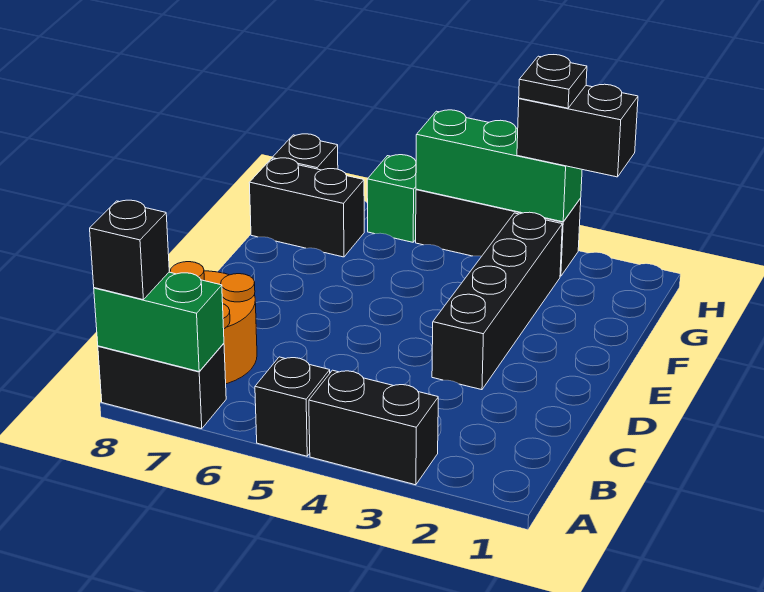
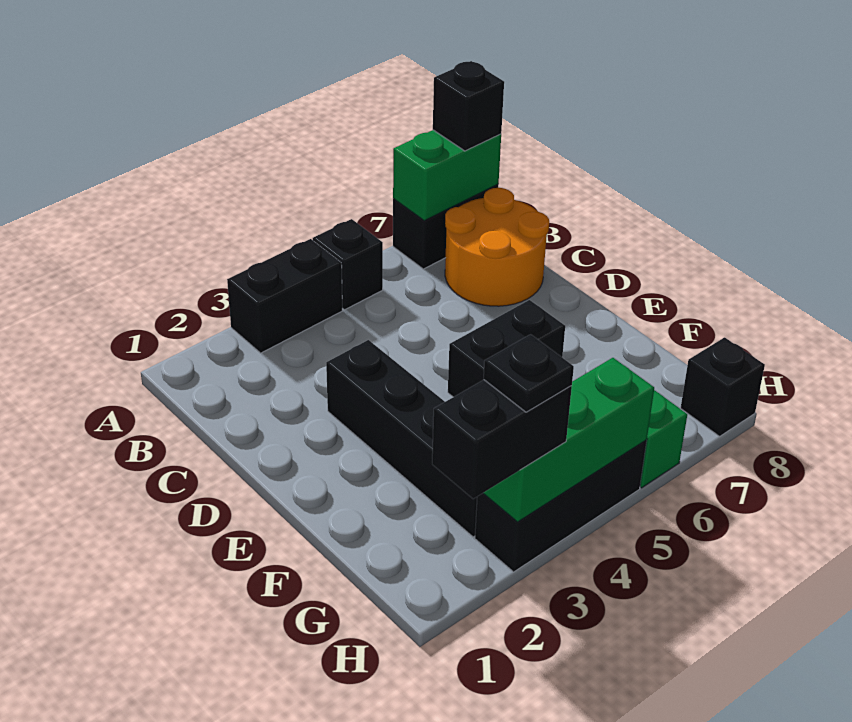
black 1x2 brick [249,158,364,257] -> black 1x2 brick moved to [448,300,565,397]

